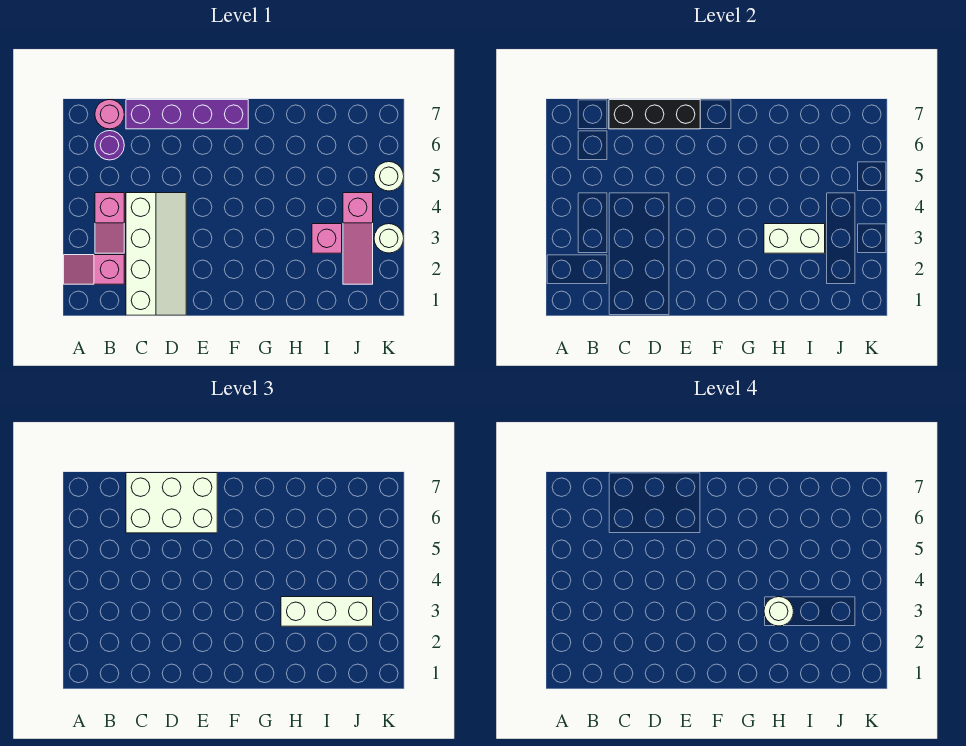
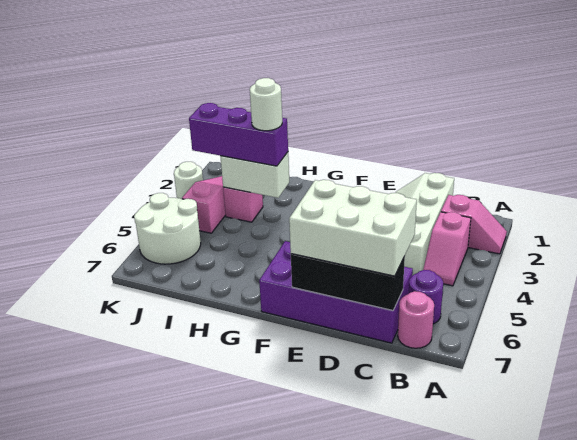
pink 1x2 slope [95,193,124,253] -> pink 1x2 slope turned to [423,212,471,286]
purple 1x4 brick [126,100,248,129] -> purple 2x4 brick [259,241,413,343]
white 1x3 brick [281,597,373,626] -> purple 1x3 brick [189,103,288,166]
white 1x1 round brick [374,162,404,191] -> white 2x2 round brick [134,193,201,264]

